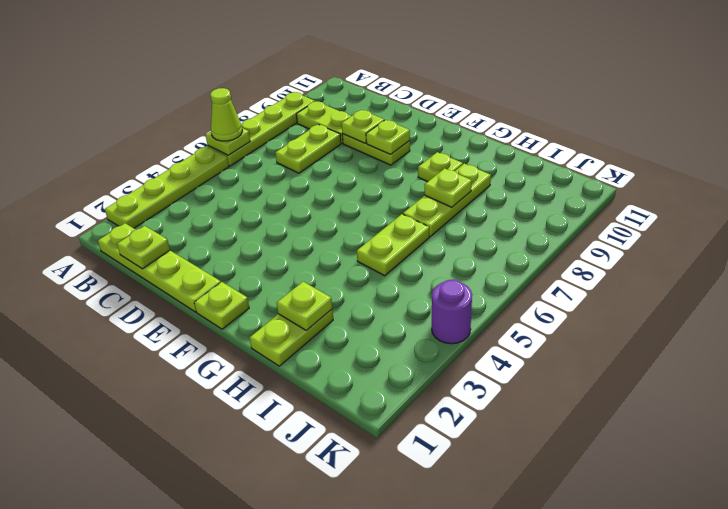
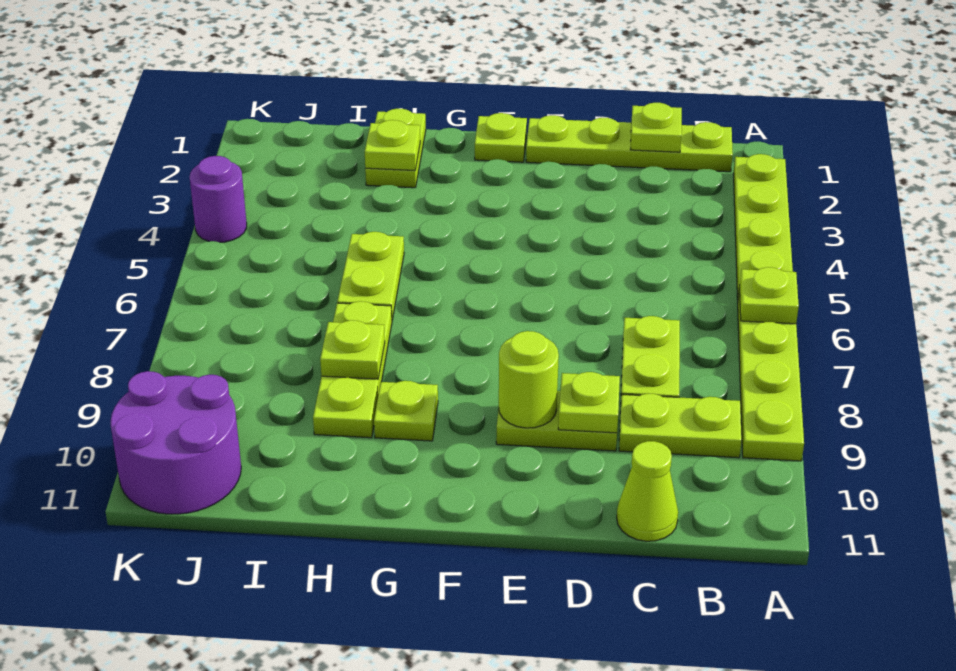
lime 1x1 cone [210,88,242,141] -> lime 1x1 cone moved to [617,441,678,541]
lime 1x1 plate [366,120,410,154] -> lime 1x1 round brick [499,331,559,428]
none -> purple 2x2 round brick [111,371,241,514]

